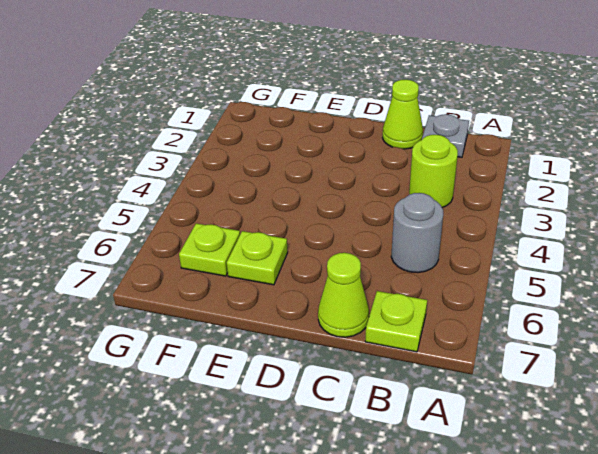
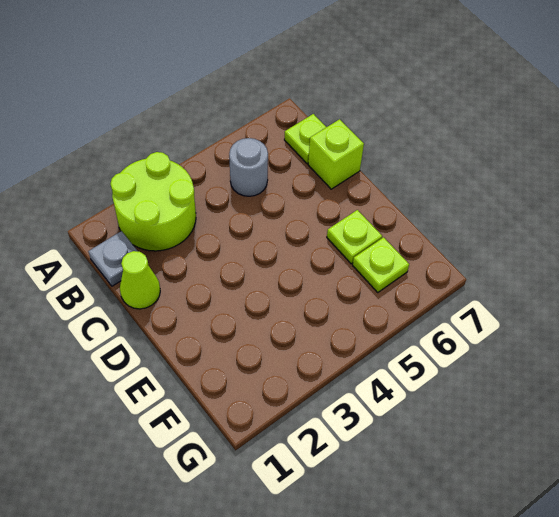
lime 1x1 round brick [409,135,458,208] -> lime 2x2 round brick [110,152,196,251]
lime 1x1 cone [318,253,369,337] -> lime 1x1 brick [308,119,364,189]

